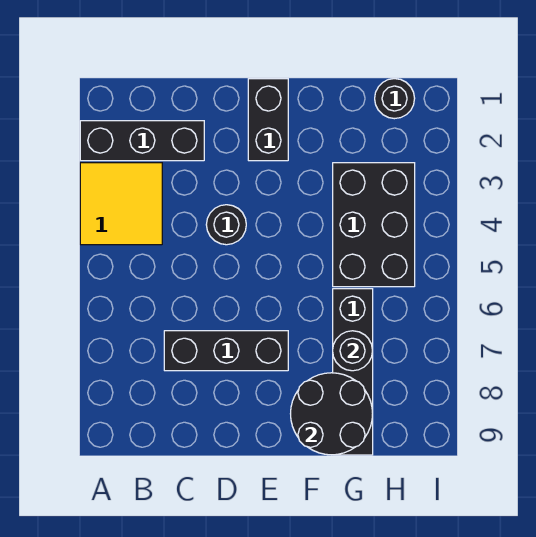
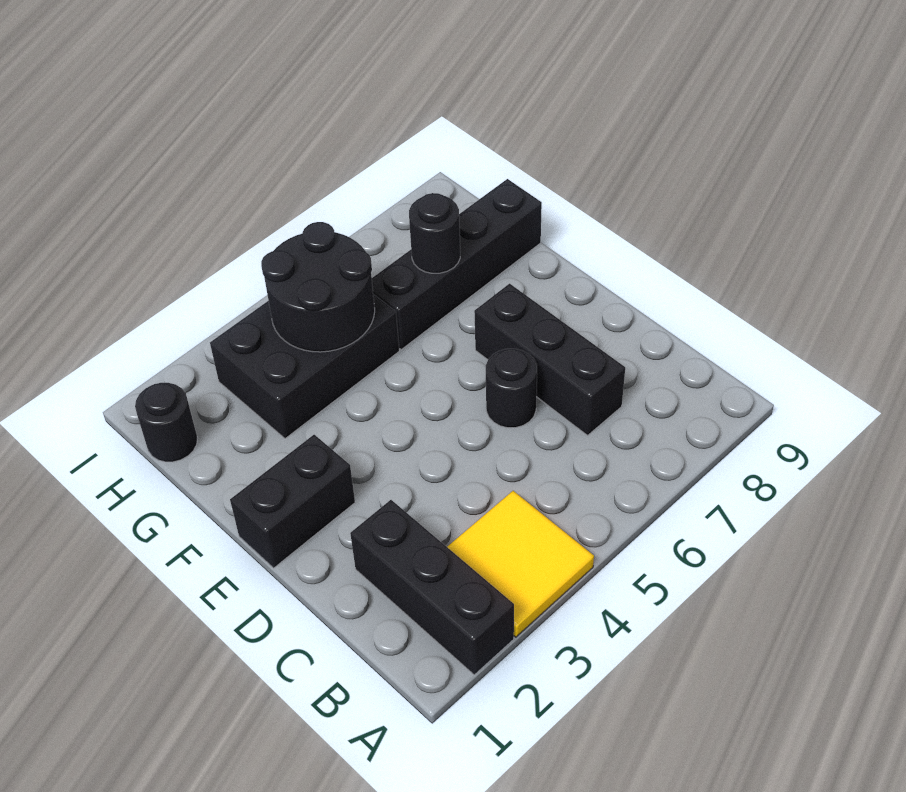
black 1x1 round brick [206,205,246,245] -> black 1x1 round brick moved to [486,349,537,428]
black 2x2 round brick [291,373,373,455] -> black 2x2 round brick moved to [261,222,375,352]

